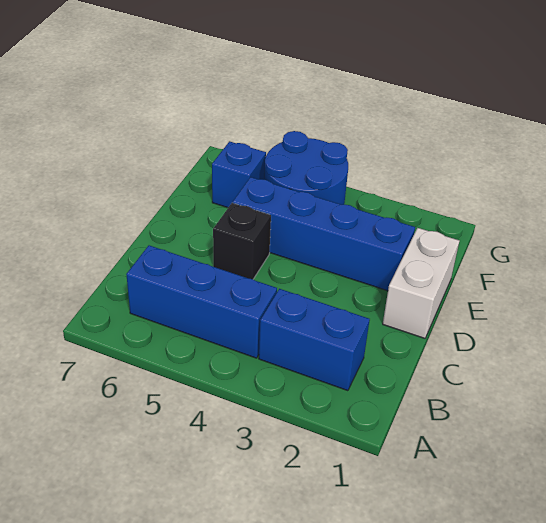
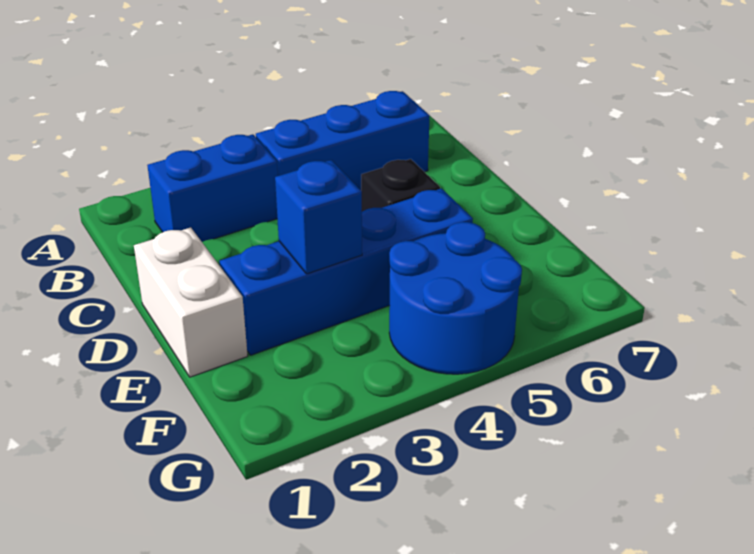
blue 1x1 brick [212,141,266,208] -> blue 1x1 brick moved to [275,160,362,274]

